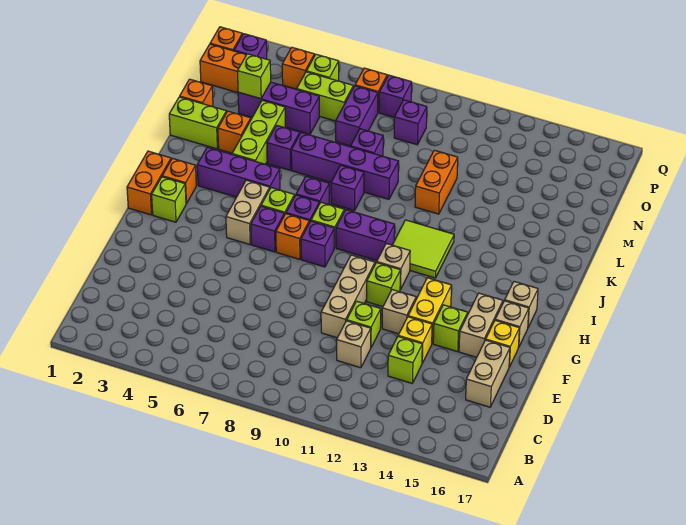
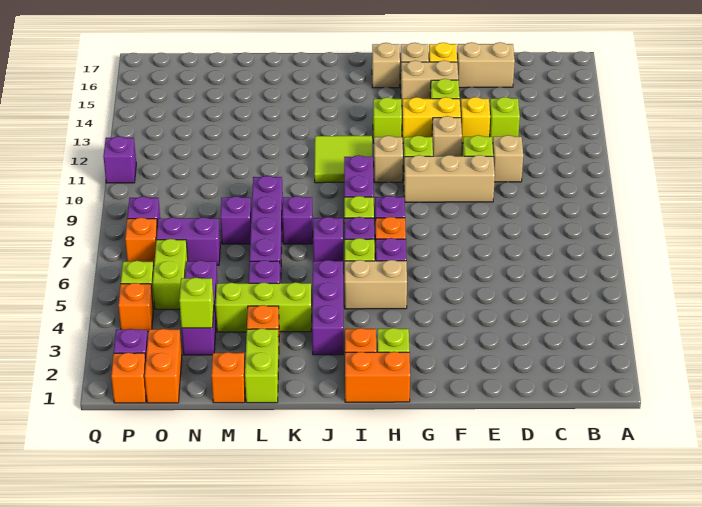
none -> lime 1x1 brick [373,97,402,143]
orange 1x2 brick [415,150,458,214] -> none
purple 1x1 brick [394,100,427,145] -> purple 1x1 brick moved to [103,136,136,183]

